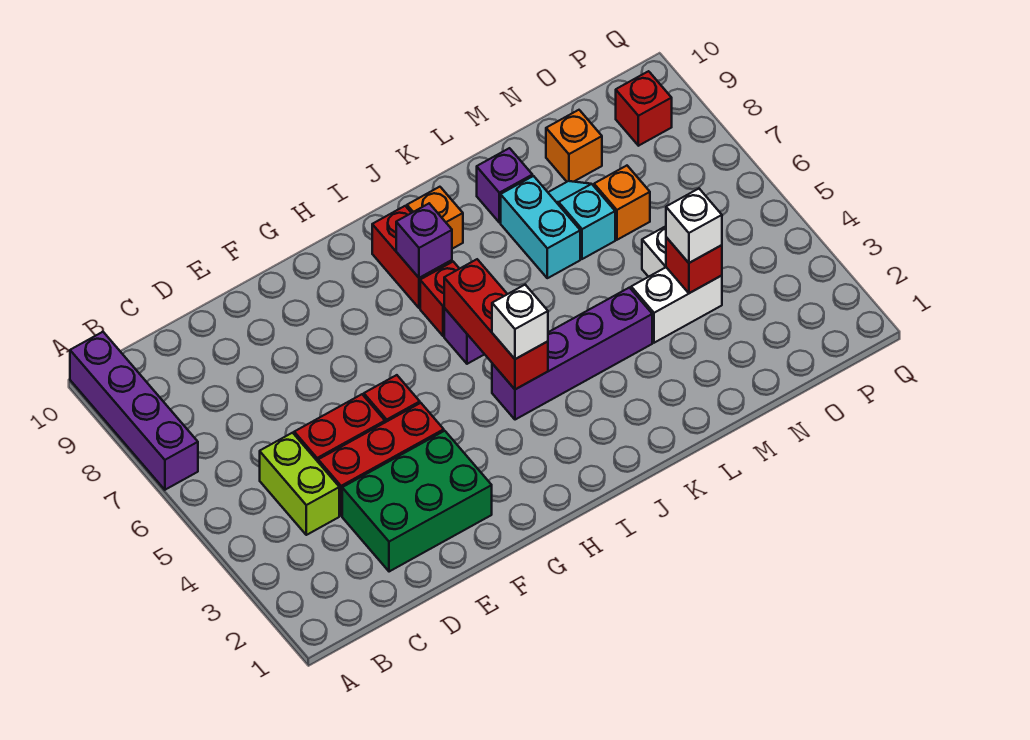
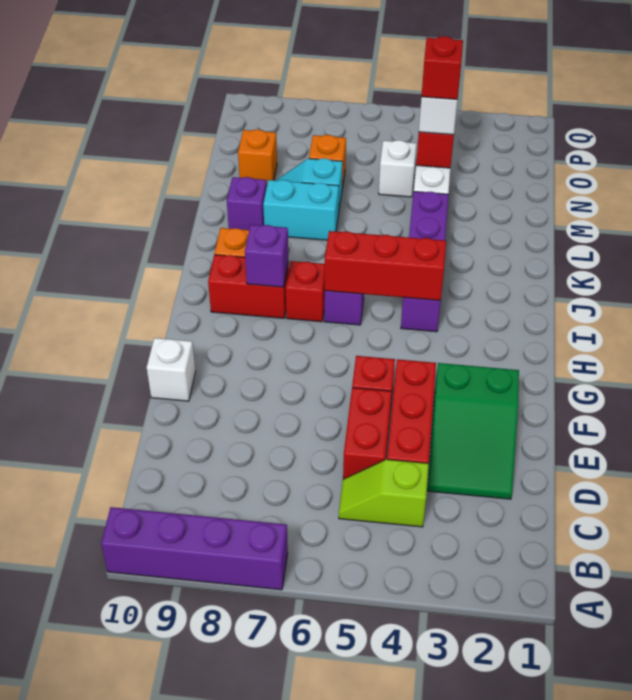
lime 1x2 brick [260,433,339,535] -> lime 1x2 slope [339,459,429,527]
green 2x3 brick [342,431,492,572] -> green 2x3 slope [428,363,519,499]
white 1x1 brick [492,285,548,359] -> white 1x1 brick moved to [147,338,196,401]
red 1x1 brick [616,71,672,146] -> red 1x1 brick moved to [421,36,463,99]

